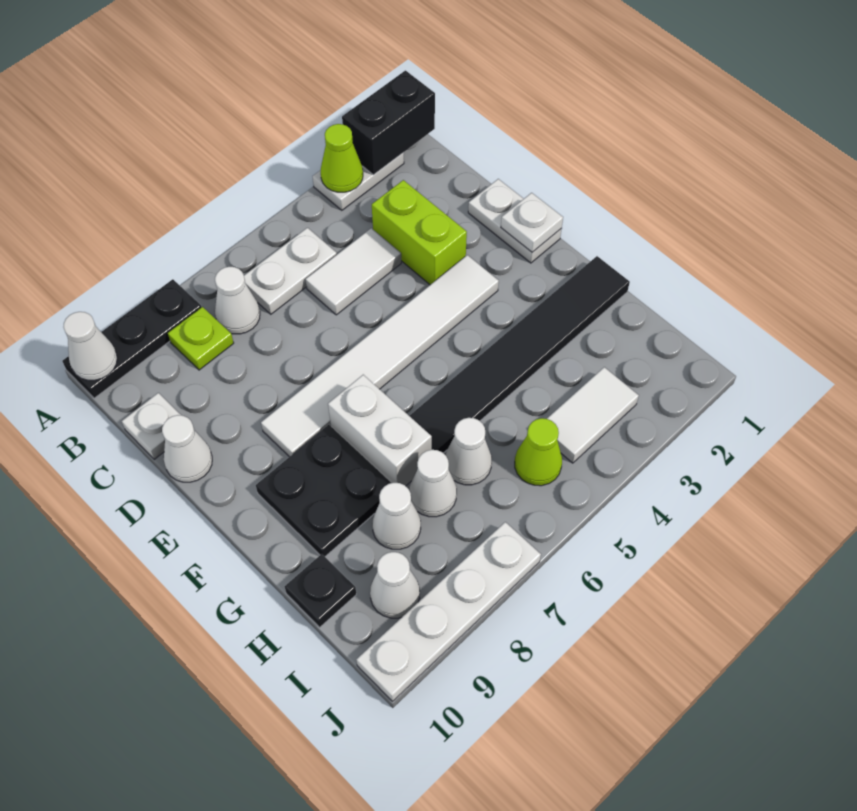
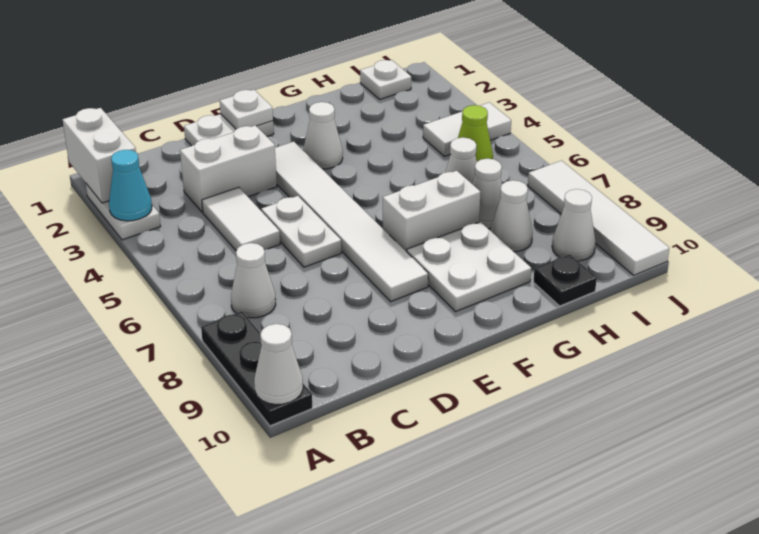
black 1x2 brick [342,71,435,175] -> white 1x2 brick [63,108,136,203]
lime 1x1 cone [321,124,363,192] -> cyan 1x1 cone [109,150,152,221]
white 1x2 plate [244,228,337,314] -> white 1x2 plate moved to [261,196,341,267]
lime 1x1 plate [168,307,234,370] -> none
lime 1x2 brick [372,180,467,285] -> white 1x2 brick [180,125,277,212]
white 1x1 plate [122,393,181,459] -> white 1x1 plate moved to [360,60,411,100]
white 1x1 cone [162,415,212,482] -> white 1x1 cone moved to [303,102,343,169]
black 2x2 plate [256,425,391,556] -> white 2x2 plate [407,222,531,312]
black 1x6 tile [410,256,630,453] -> none
white 1x2 tile [547,367,639,463] -> white 1x2 tile turned to [423,102,511,156]
white 1x4 plate [356,522,541,701] -> white 1x4 tile [528,161,669,275]

